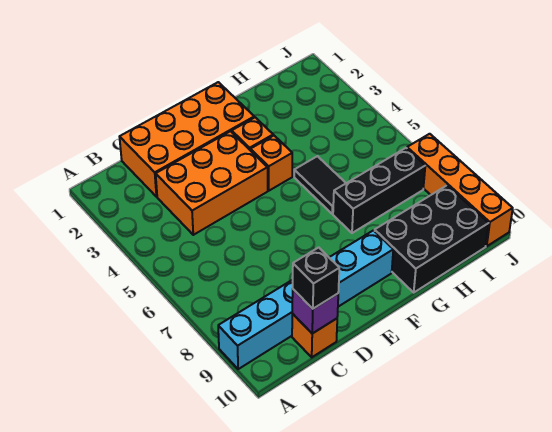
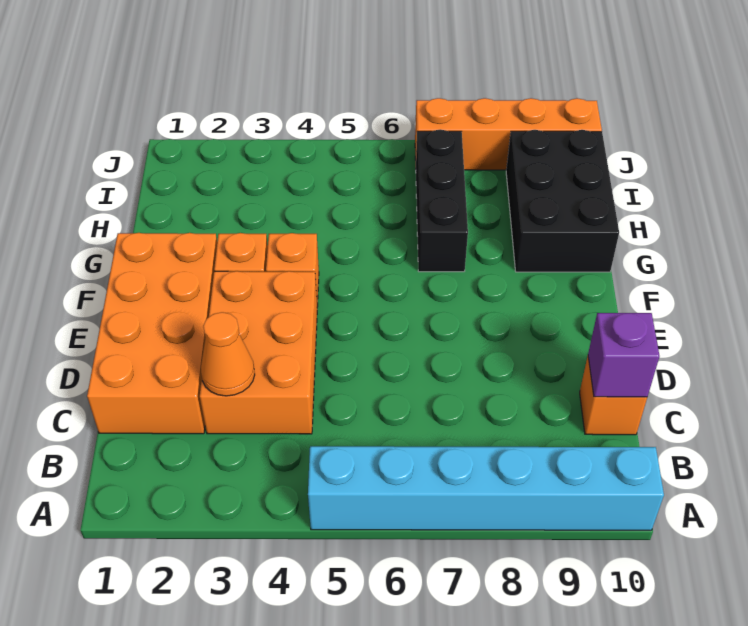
cyan 1x6 brick [218,230,393,369] -> cyan 1x6 brick turned to [308,446,664,530]
none -> orange 1x1 cone [201,312,255,396]
black 1x1 brick [293,247,339,309] -> none
black 1x2 tile [294,156,346,214] -> none

